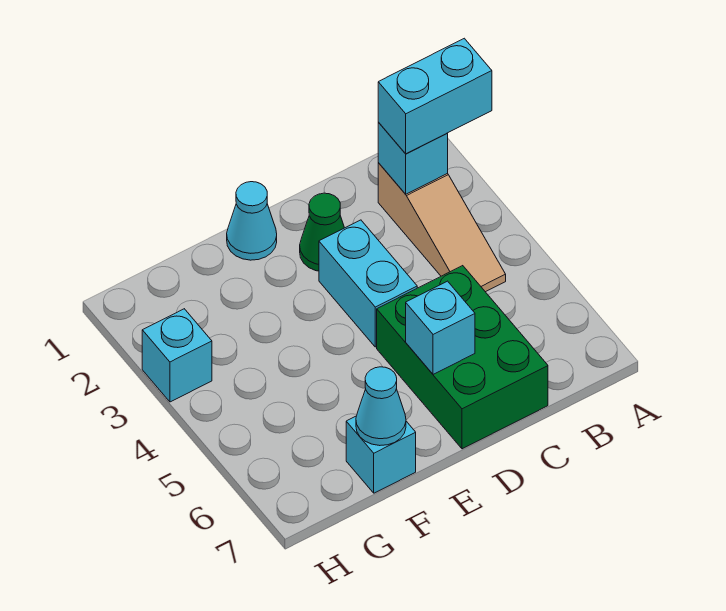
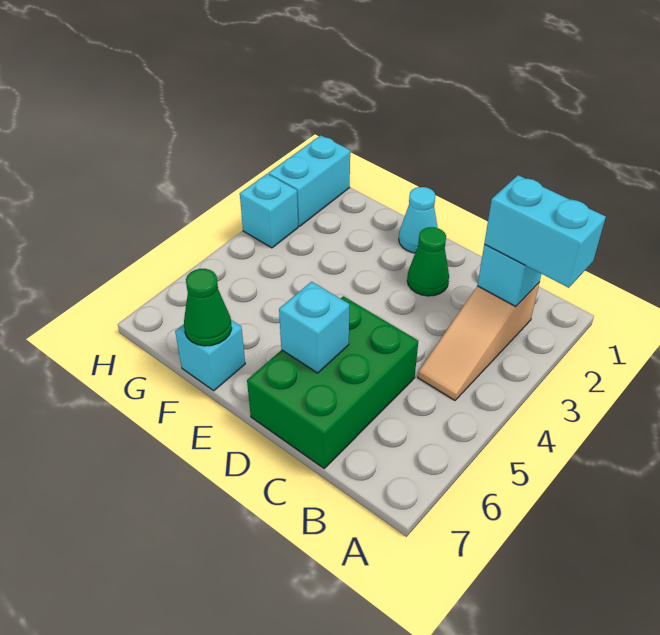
cyan 1x2 brick [319,220,417,347] -> cyan 1x2 brick moved to [268,135,350,226]
cyan 1x1 cone [356,367,406,446] -> green 1x1 cone [184,269,232,346]

